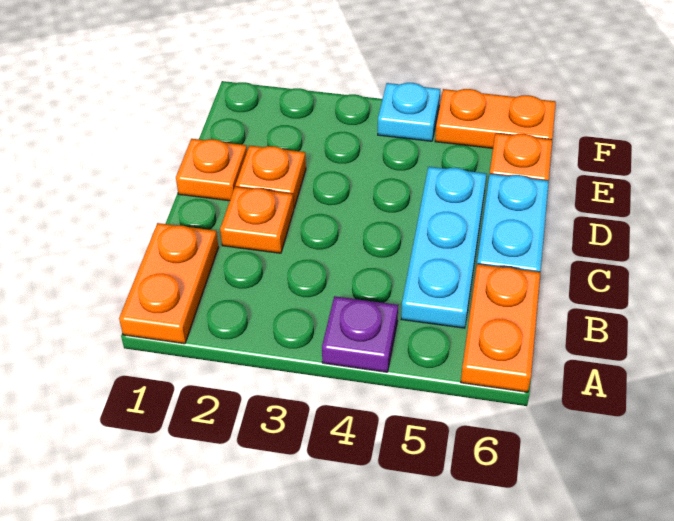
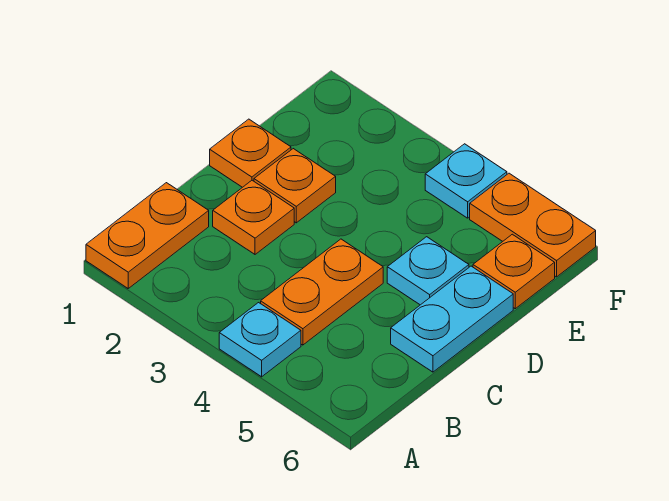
purple 1x1 plate [322,296,398,372] -> cyan 1x1 plate [219,303,301,377]
orange 1x2 plate [461,264,540,392] -> orange 1x2 plate moved to [261,239,383,345]
cyan 1x3 plate [401,167,486,328] -> cyan 1x1 plate [387,237,469,305]

